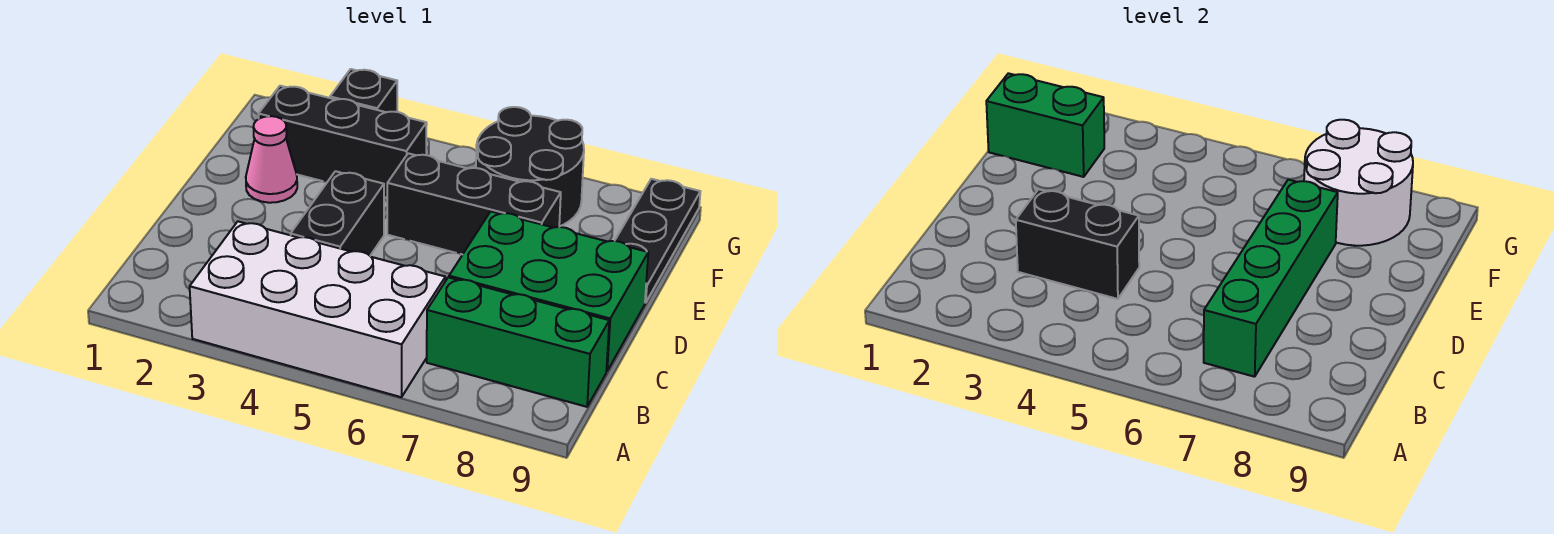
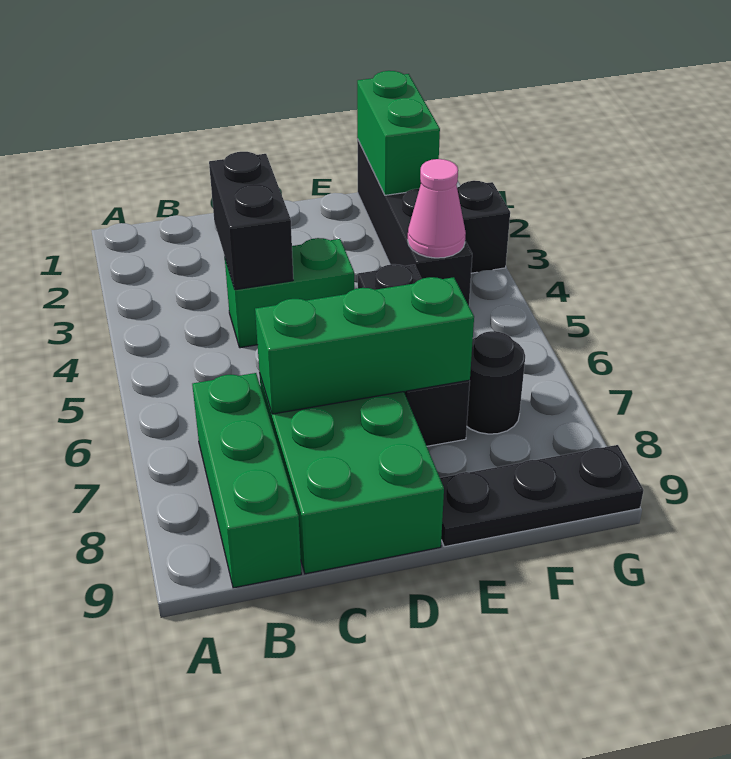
white 2x4 brick [190,221,445,397] -> none
green 1x4 brick [1204,180,1338,377] -> green 1x3 brick [255,277,474,414]
black 1x2 brick [291,171,384,256] -> green 1x2 brick [225,238,354,348]
pink 1x1 cone [246,116,297,203] -> pink 1x1 cone moved to [408,159,466,258]
black 1x3 brick [259,86,427,198] -> black 1x4 brick [357,139,472,306]
black 2x2 round brick [476,107,584,227] -> black 1x1 round brick [467,331,525,434]
white 2x2 round brick [1304,120,1413,246] -> none

